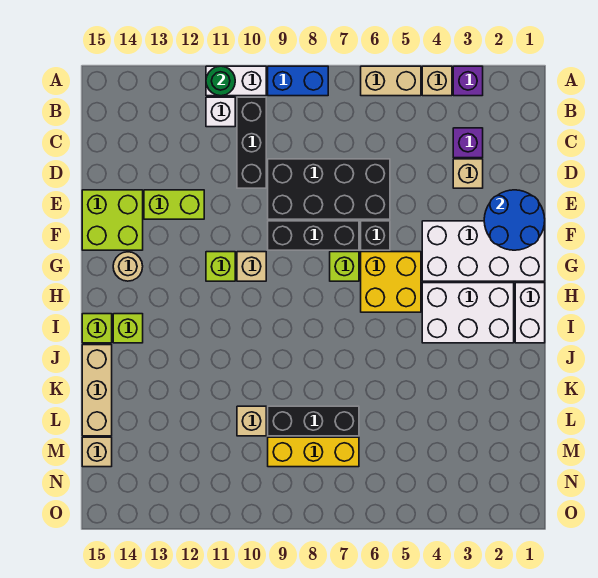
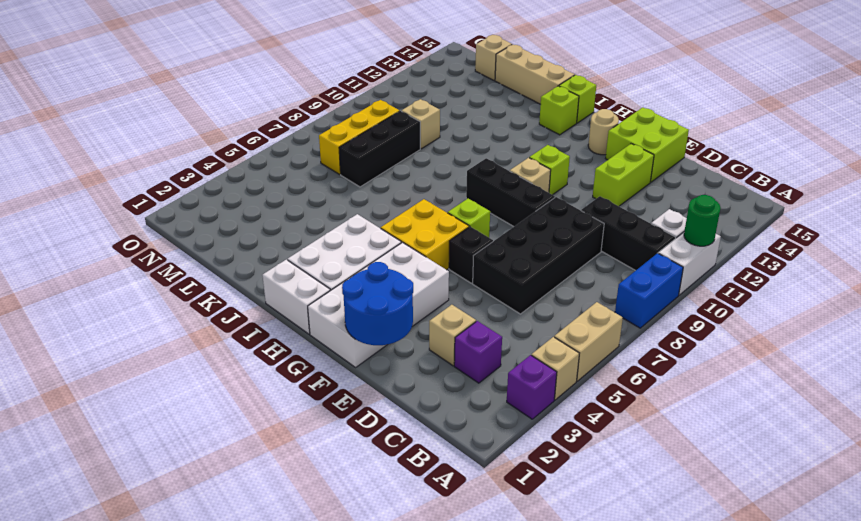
black 1x3 brick [268,221,359,250] -> black 1x3 brick turned to [466,158,555,227]

